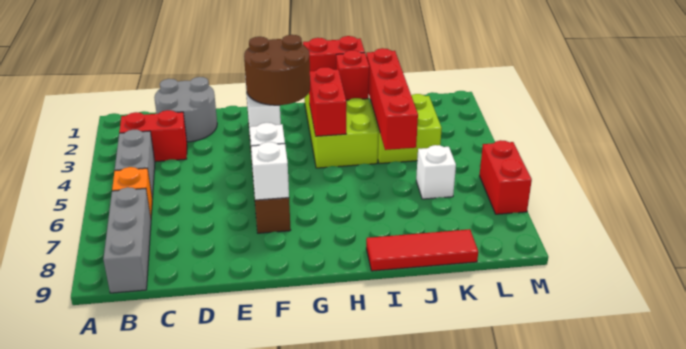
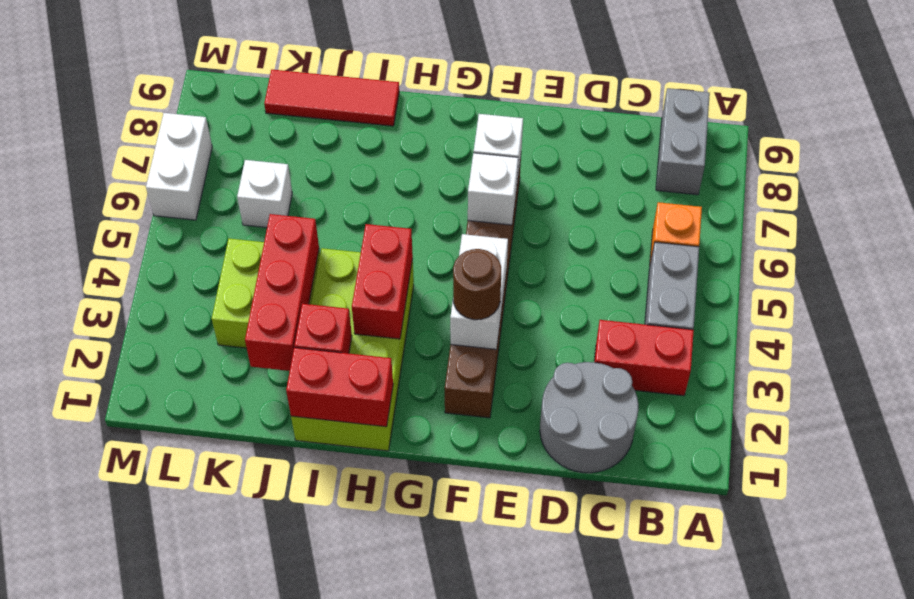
grey 1x3 brick [103,187,151,293] -> grey 1x2 brick [656,88,710,195]
brown 2x2 round brick [244,35,310,105] -> brown 1x1 round brick [453,249,501,320]
red 1x4 brick [366,48,418,150] -> red 1x3 brick [245,214,319,371]
red 1x2 brick [479,140,532,214] -> white 1x2 brick [146,113,212,220]

